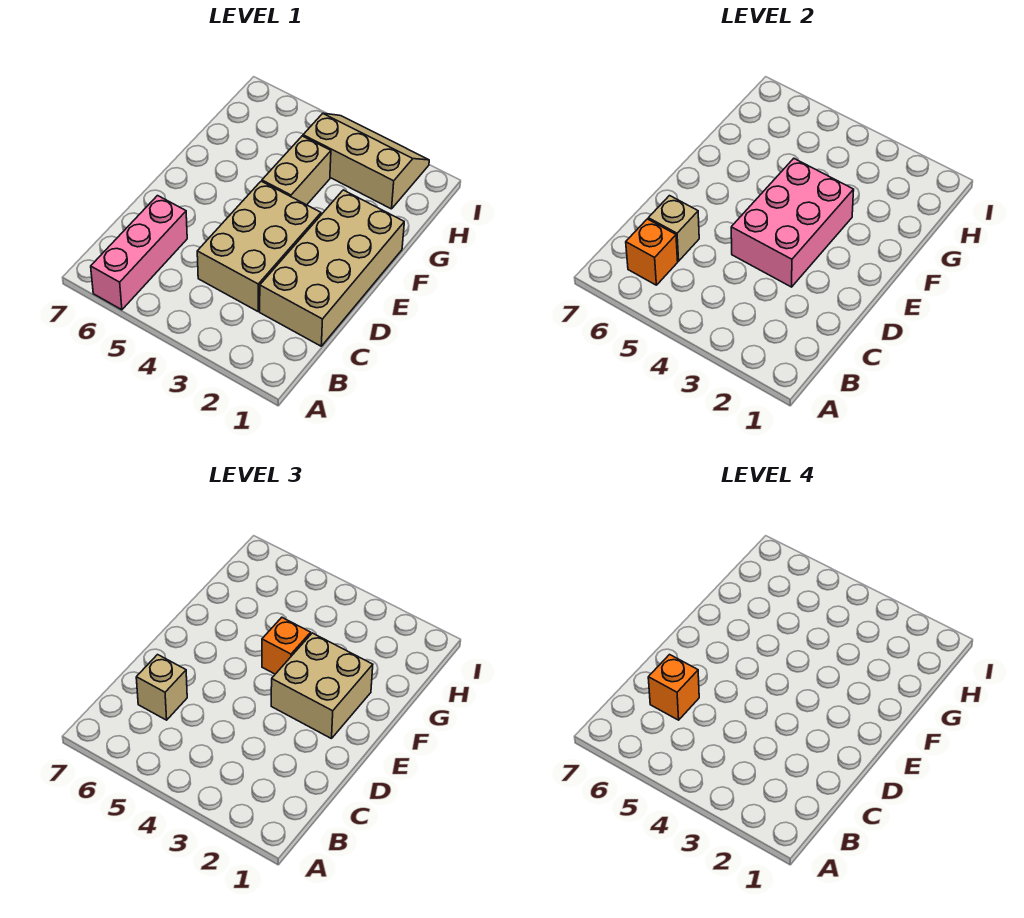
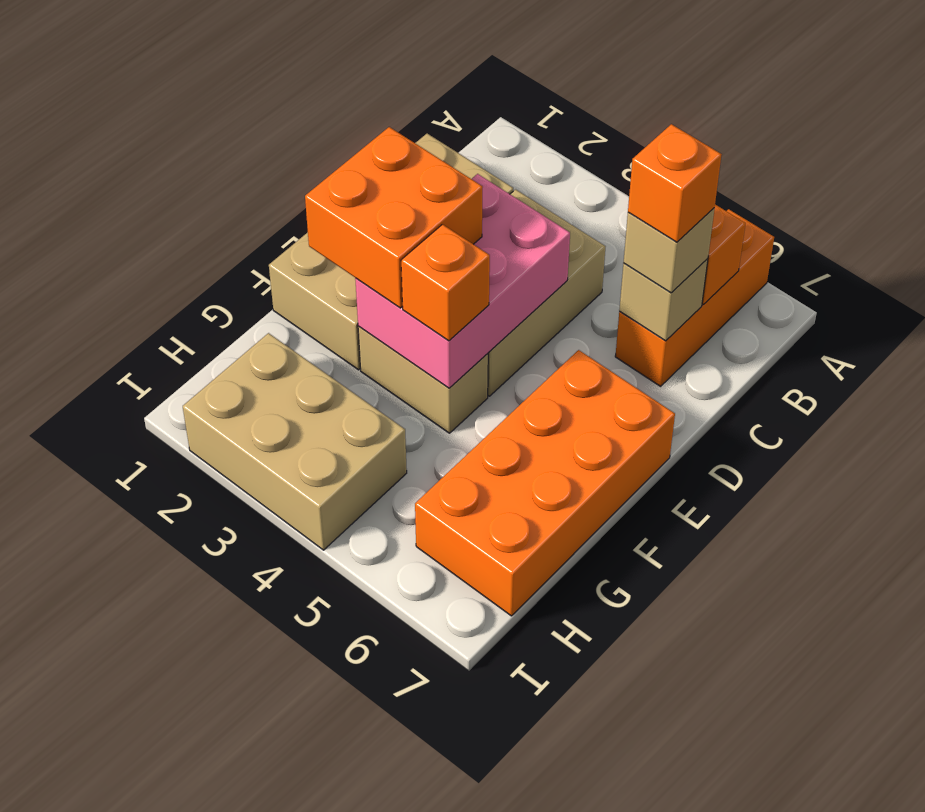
pink 1x3 brick [91,196,187,310] -> orange 1x3 brick [615,209,774,386]
tan 2x2 brick [271,633,373,739] -> orange 2x2 brick [305,127,483,308]
none -> orange 2x4 brick [415,350,675,616]
tan 1x2 brick [262,136,331,205] -> tan 1x2 brick turned to [358,326,488,433]
tan 2x3 slope [303,113,429,209] -> tan 2x3 brick [183,333,407,550]

